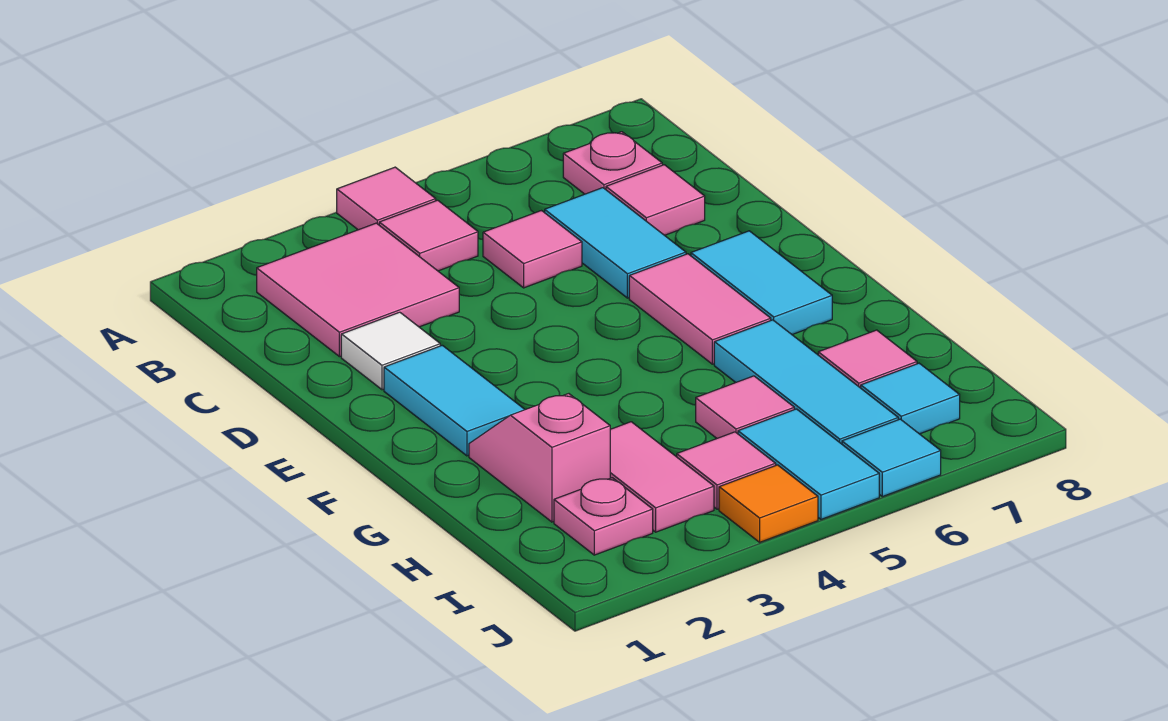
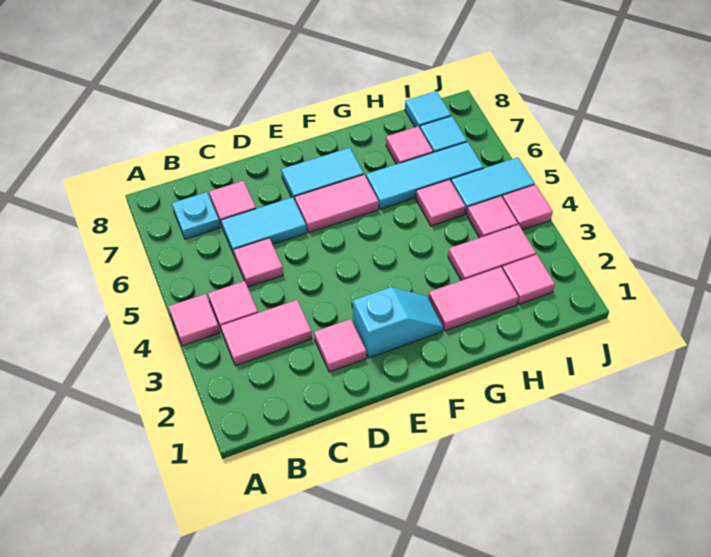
pink 2x2 tile [257,223,459,357] -> pink 1x2 tile [221,300,312,366]
pink 1x1 plate [563,132,662,194] -> cyan 1x1 plate [172,192,220,239]
white 1x1 tile [341,312,440,390] -> pink 1x1 tile [314,319,366,372]
cyan 1x2 tile [384,345,525,456] -> cyan 1x2 slope [353,287,443,358]
pink 1x2 slope [469,394,610,522] -> pink 1x2 tile [428,267,518,331]
pink 1x1 plate [554,478,653,555] -> pink 1x1 tile [502,255,555,305]
orange 1x1 tile [719,465,818,542] -> pink 1x1 tile [502,185,553,230]
cyan 1x1 tile [842,419,941,497] -> cyan 1x1 tile moved to [405,91,451,128]

